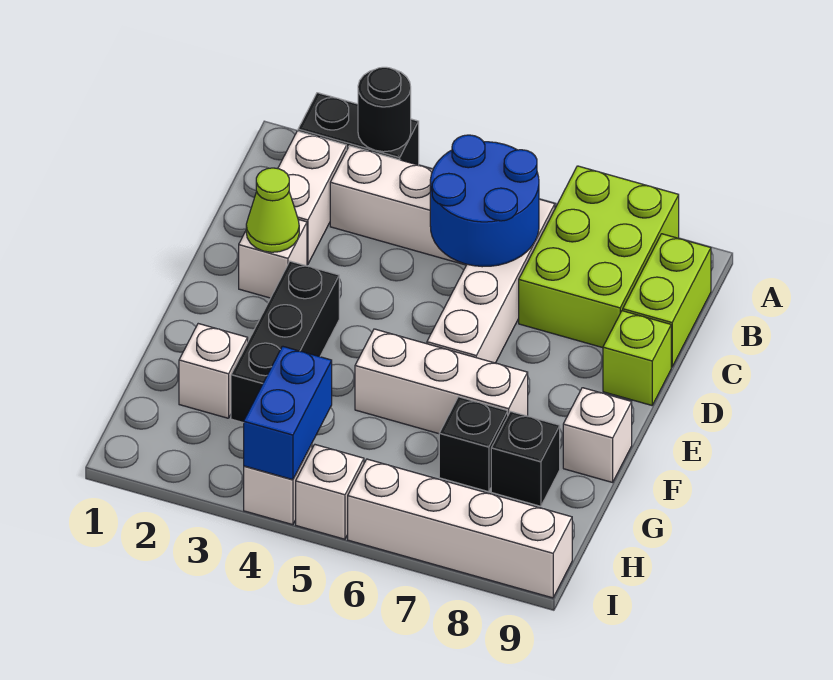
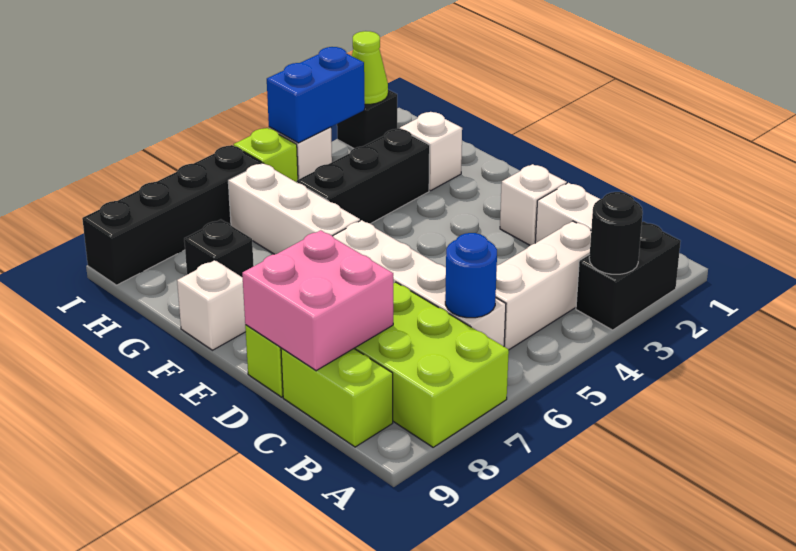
blue 2x2 round brick [430,135,539,267] -> blue 1x1 round brick [445,233,497,318]
none -> pink 2x2 brick [242,230,393,371]
lime 1x1 cone [246,168,299,252] -> lime 1x1 cone moved to [352,31,388,104]
black 1x3 brick [231,261,339,423] -> black 1x3 brick turned to [297,128,430,224]
white 1x3 brick [355,329,528,434] -> white 1x3 brick turned to [228,163,360,254]
black 1x1 brick [439,397,508,492] -> black 1x1 brick moved to [337,90,397,148]
blue 1x2 brick [244,346,332,480] -> blue 1x2 brick turned to [267,47,365,143]
white 1x1 brick [296,445,364,539] -> lime 1x1 brick [234,128,298,182]
white 1x4 brick [348,459,572,598] -> black 1x4 brick [82,145,261,285]

